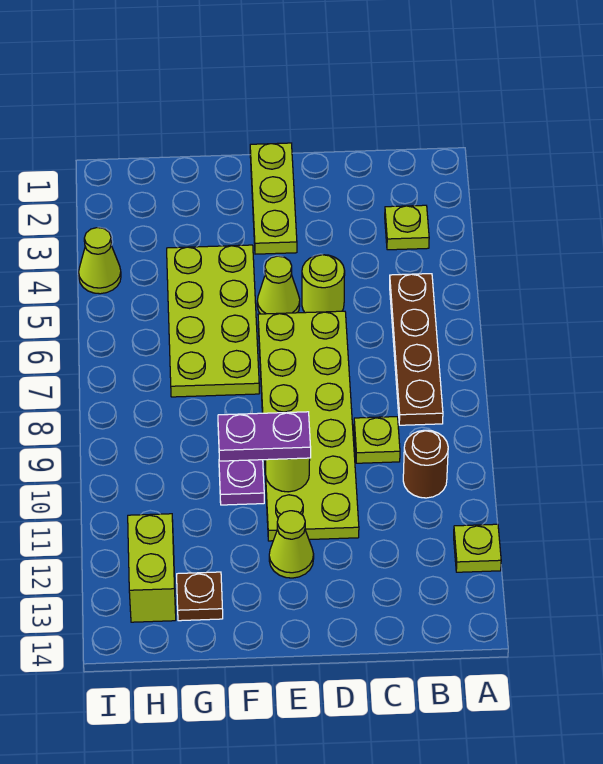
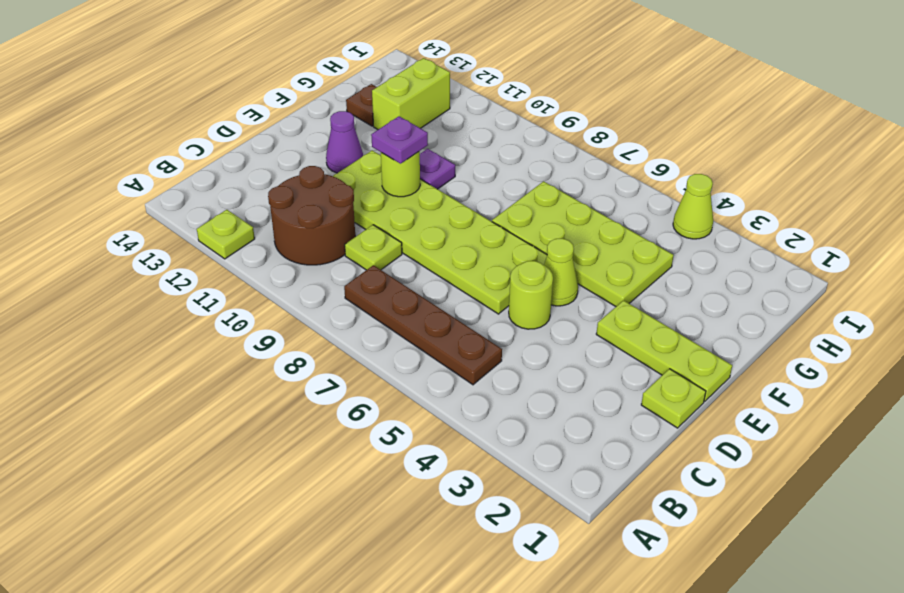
lime 1x1 plate [385,205,429,250] -> lime 1x1 plate moved to [641,369,706,428]
brown 1x1 round brick [403,430,448,498] -> brown 2x2 round brick [268,166,355,265]
purple 1x2 plate [218,412,311,461] -> purple 1x1 plate [371,116,428,164]
lime 1x1 cone [269,511,314,578] -> purple 1x1 cone [326,111,363,173]
lime 1x2 brick [128,514,176,622] -> lime 1x2 brick turned to [372,58,450,129]

